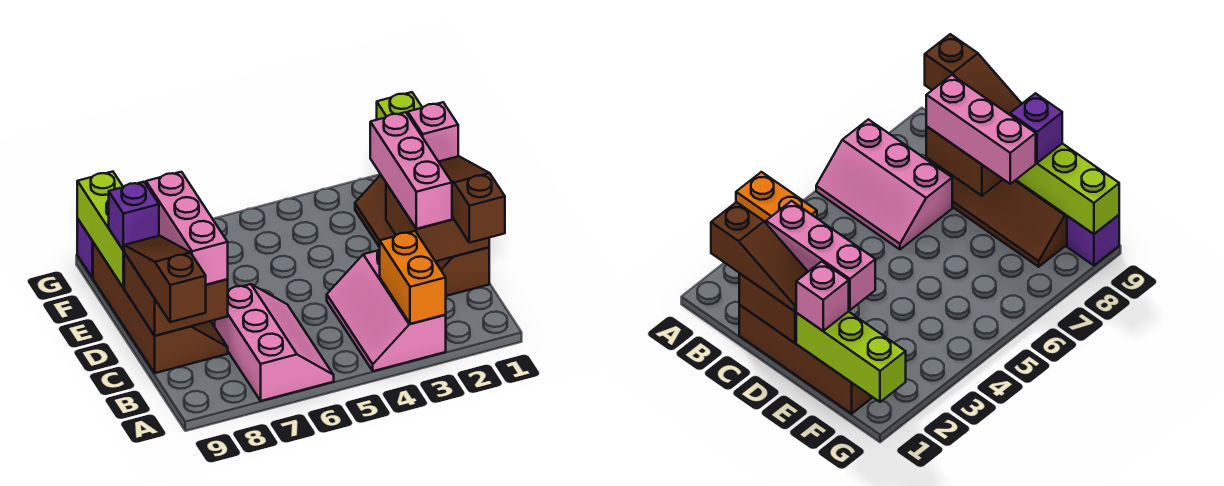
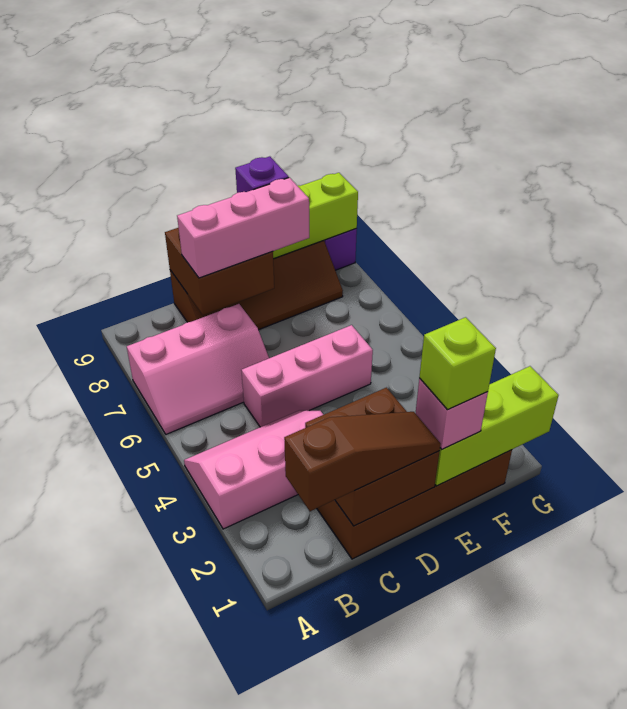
orange 1x2 brick [380,231,446,324] -> none
brown 1x3 slope [124,236,206,322] -> none
pink 1x3 brick [370,112,452,229] -> pink 1x3 brick moved to [241,325,373,427]
none -> lime 1x1 brick [419,317,496,410]

